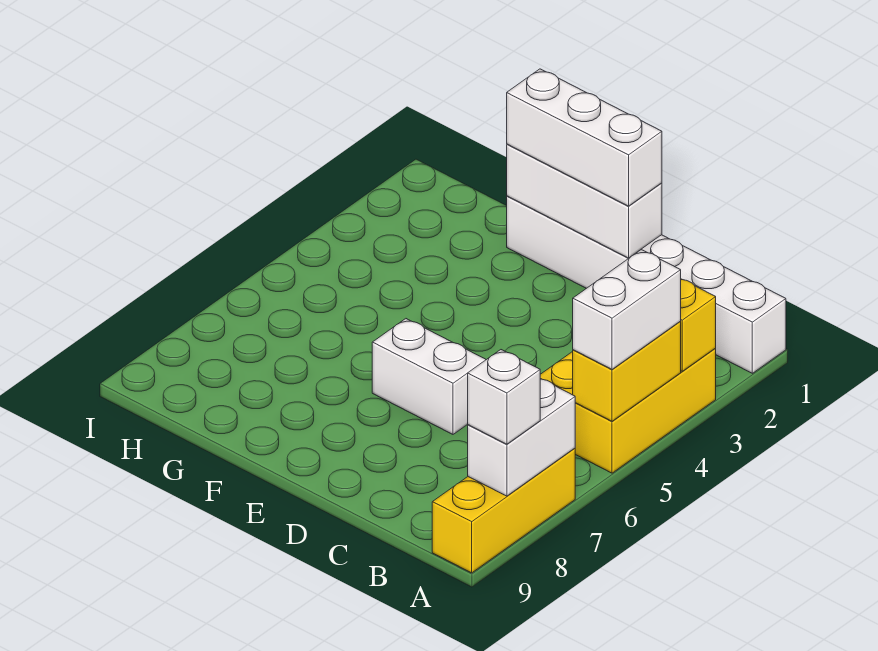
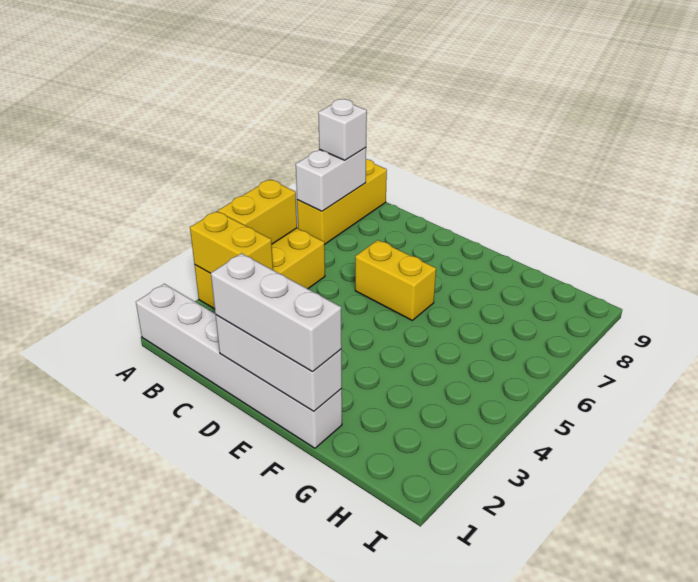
white 1x2 brick [573,250,681,369] -> none
white 1x2 brick [372,319,486,434] -> yellow 1x2 brick [355,240,436,320]

